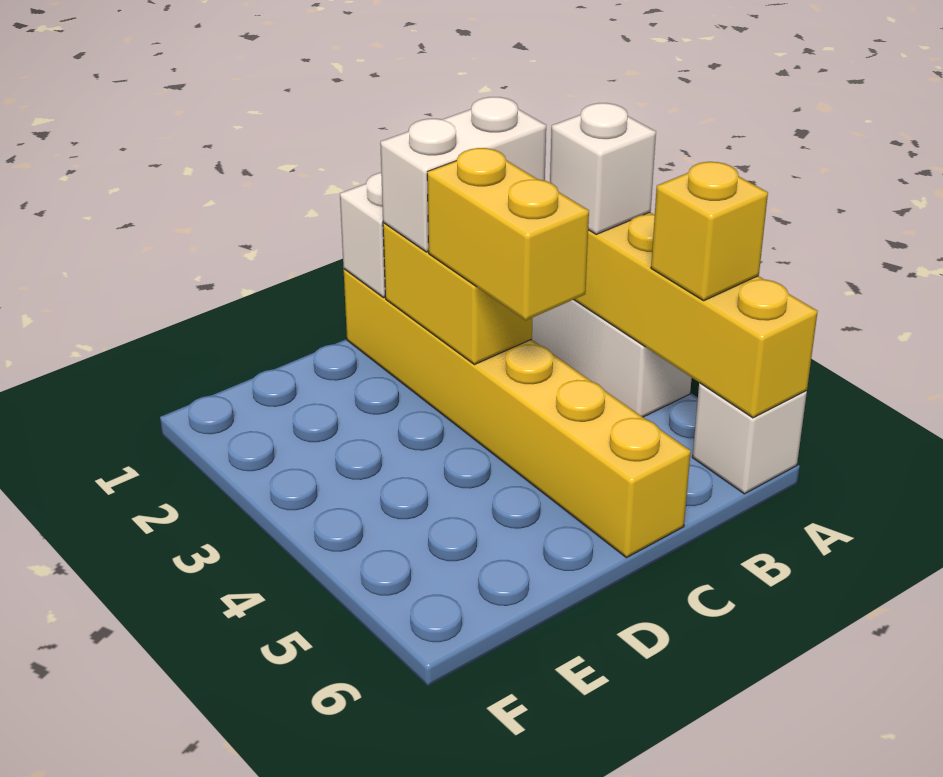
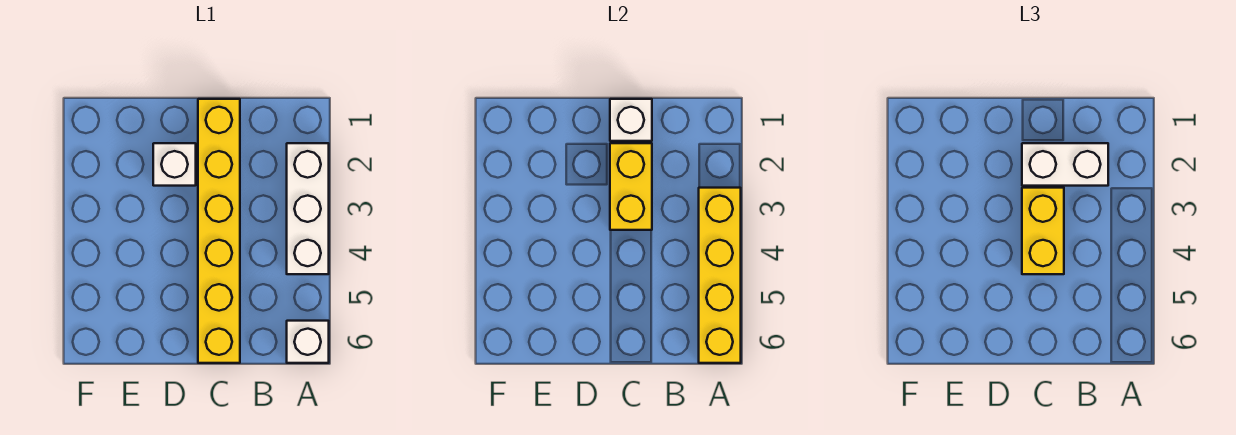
white 1x1 brick [550,103,656,234] -> white 1x1 brick moved to [153,143,196,186]
yellow 1x1 brick [651,162,768,301] -> none

